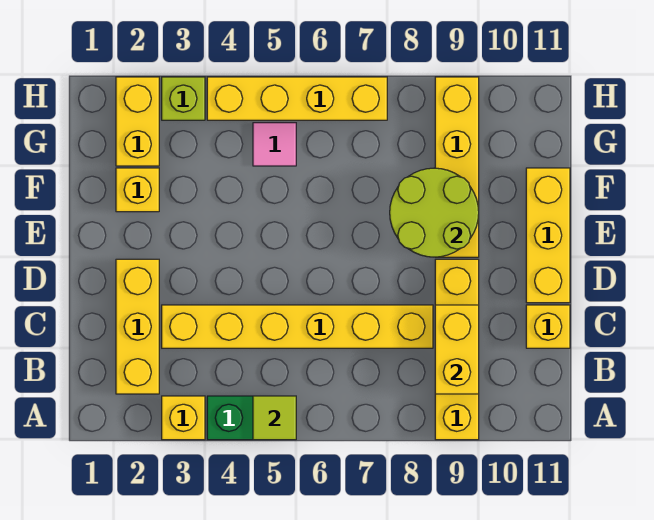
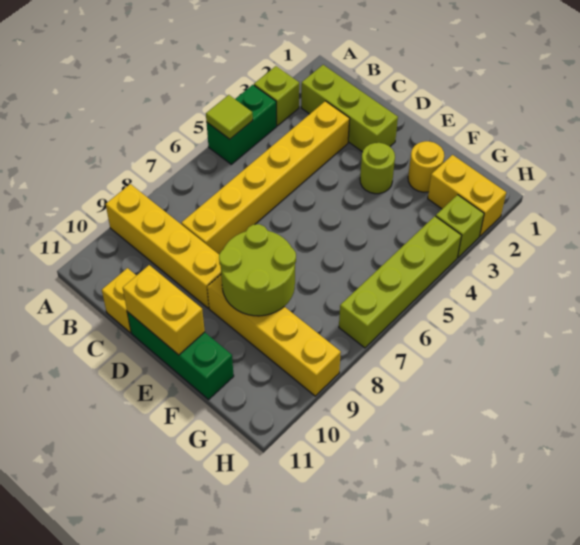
yellow 1x1 brick [162,396,205,440] -> lime 1x1 brick [254,66,299,126]
yellow 1x3 brick [116,259,159,394] -> lime 1x3 brick [301,65,398,152]
yellow 1x2 brick [435,305,479,394] -> yellow 1x2 brick moved to [123,265,205,355]
yellow 1x3 brick [526,168,570,303] -> green 1x3 brick [127,312,234,400]
none -> lime 1x1 round brick [360,143,395,194]
yellow 1x1 brick [116,168,159,212] -> yellow 1x1 round brick [408,141,444,192]
pink 1x1 tile [253,123,296,166] -> none
yellow 1x4 brick [207,77,387,120] -> lime 1x4 brick [339,216,462,348]

